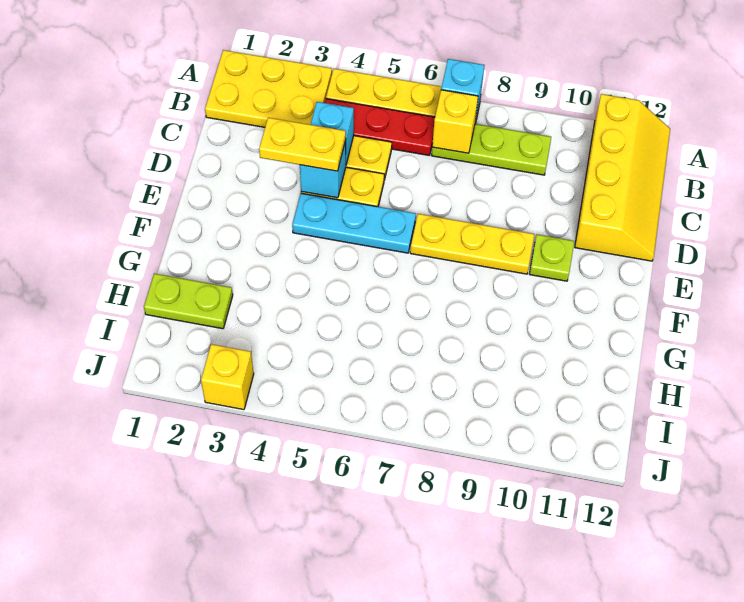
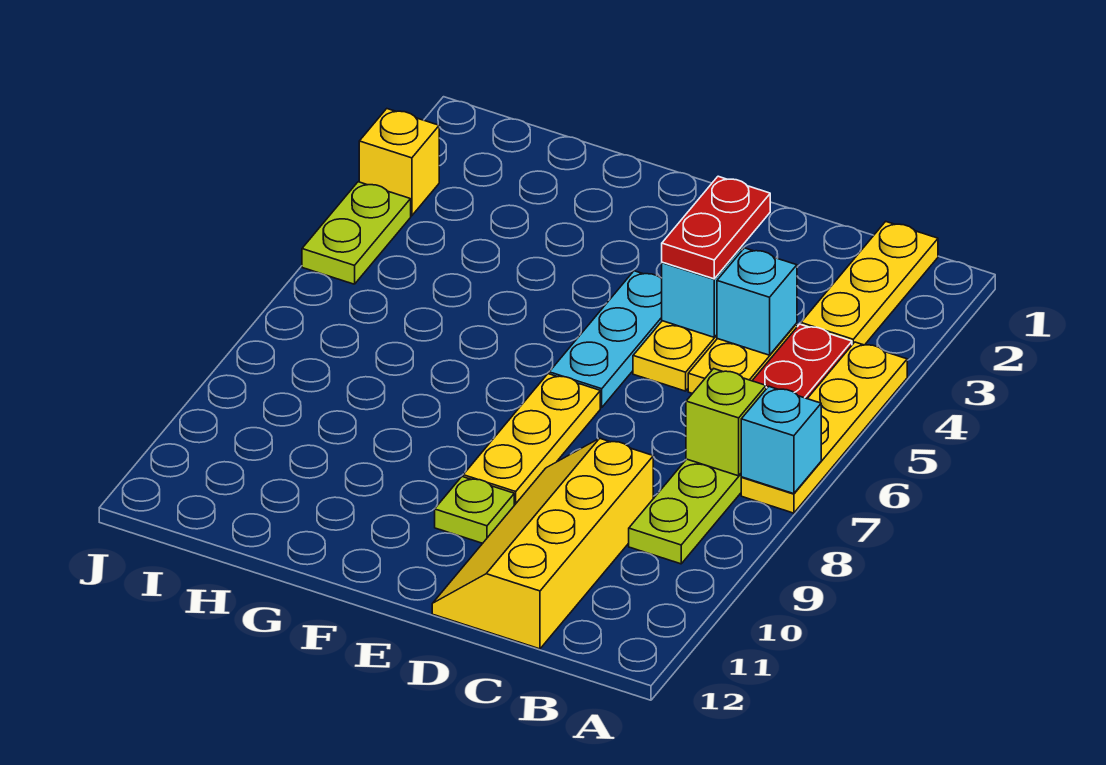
yellow 2x3 plate [205,50,332,127] -> yellow 1x3 plate [801,221,938,345]
yellow 2x4 slope [575,94,670,261] -> yellow 2x4 slope turned to [432,438,653,649]
yellow 1x1 brick [432,90,478,153] -> lime 1x1 brick [686,369,766,476]
yellow 1x2 plate [259,118,346,171] -> red 1x2 plate [662,176,770,279]
lime 1x2 plate [144,274,233,329] -> lime 1x2 plate moved to [302,182,411,284]

